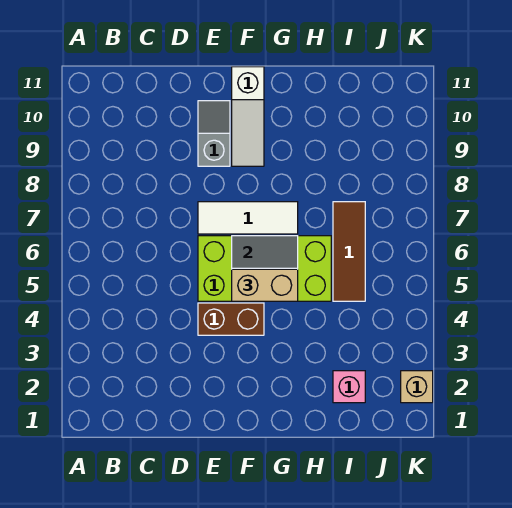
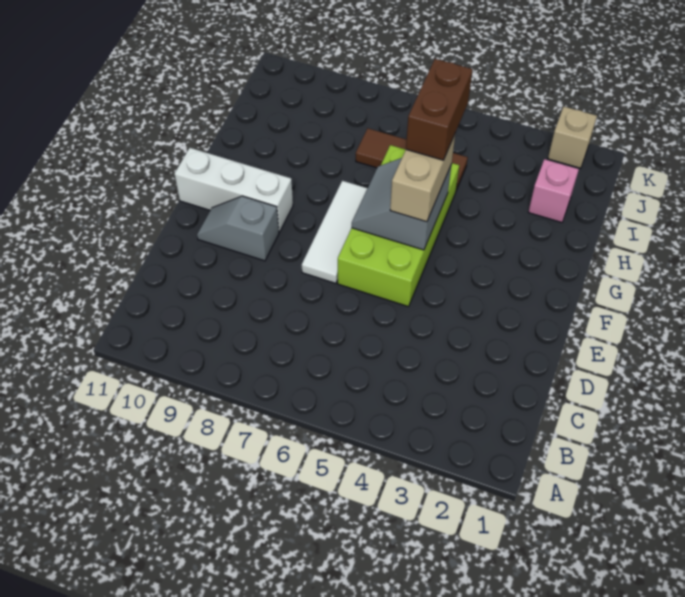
brown 1x2 brick [198,303,264,335] -> brown 1x2 brick moved to [406,59,473,160]
white 1x3 slope [232,67,264,166] -> white 1x3 brick [175,148,293,232]

